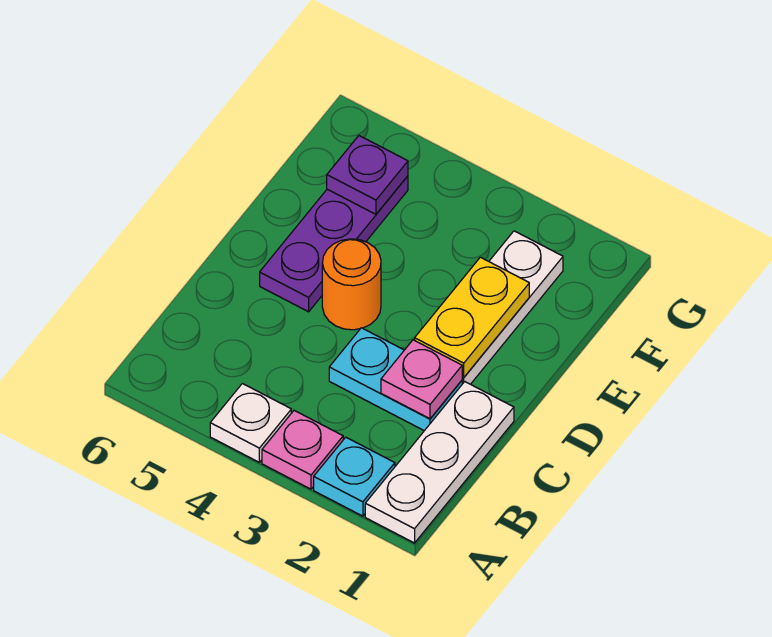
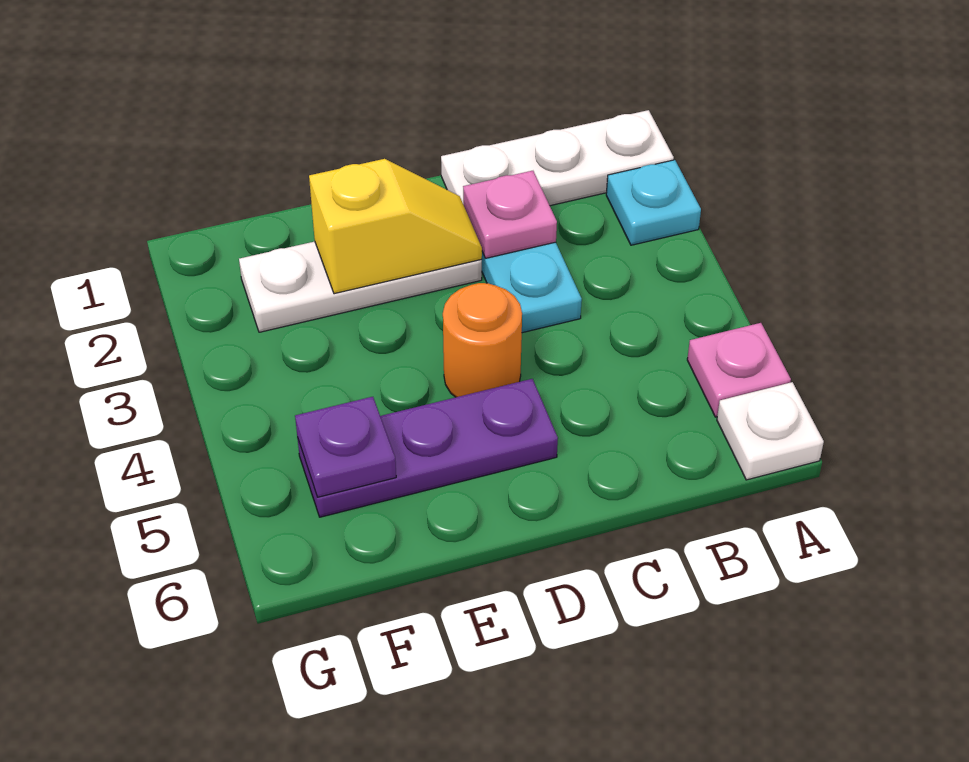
pink 1x1 plate [262,410,343,489] -> pink 1x1 plate moved to [687,323,791,417]
white 1x1 plate [210,384,291,462] -> white 1x1 plate moved to [717,382,824,480]
yellow 1x2 plate [415,257,529,378] -> yellow 1x2 slope [309,159,482,294]

